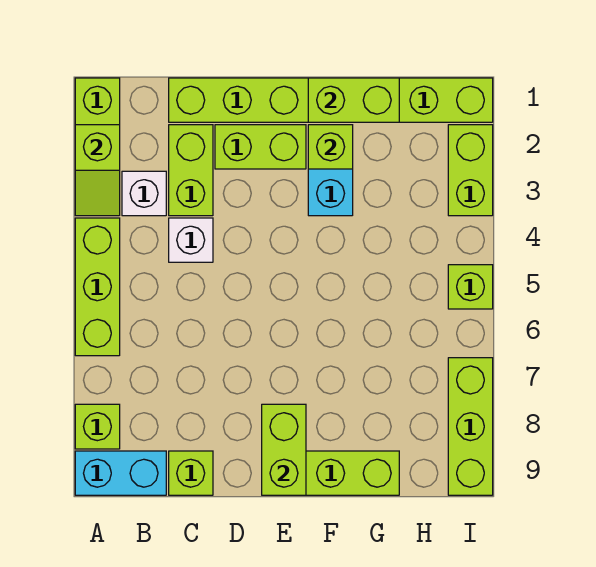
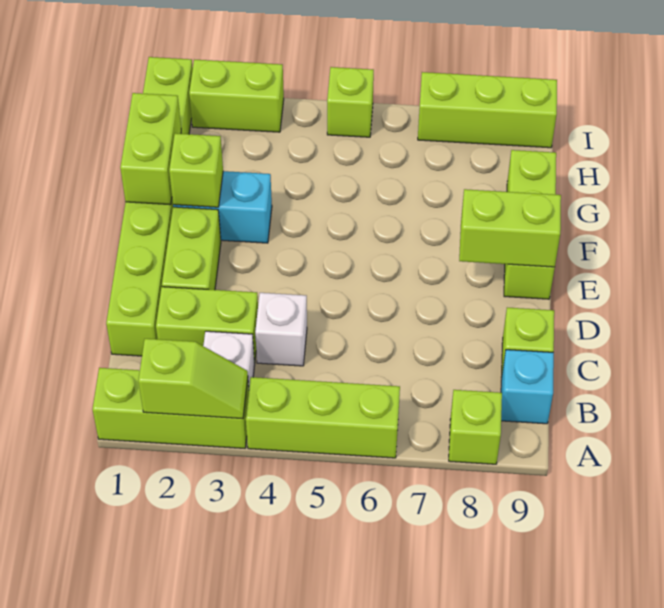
cyan 1x2 brick [75,451,166,495] -> cyan 1x1 brick [501,350,554,424]

